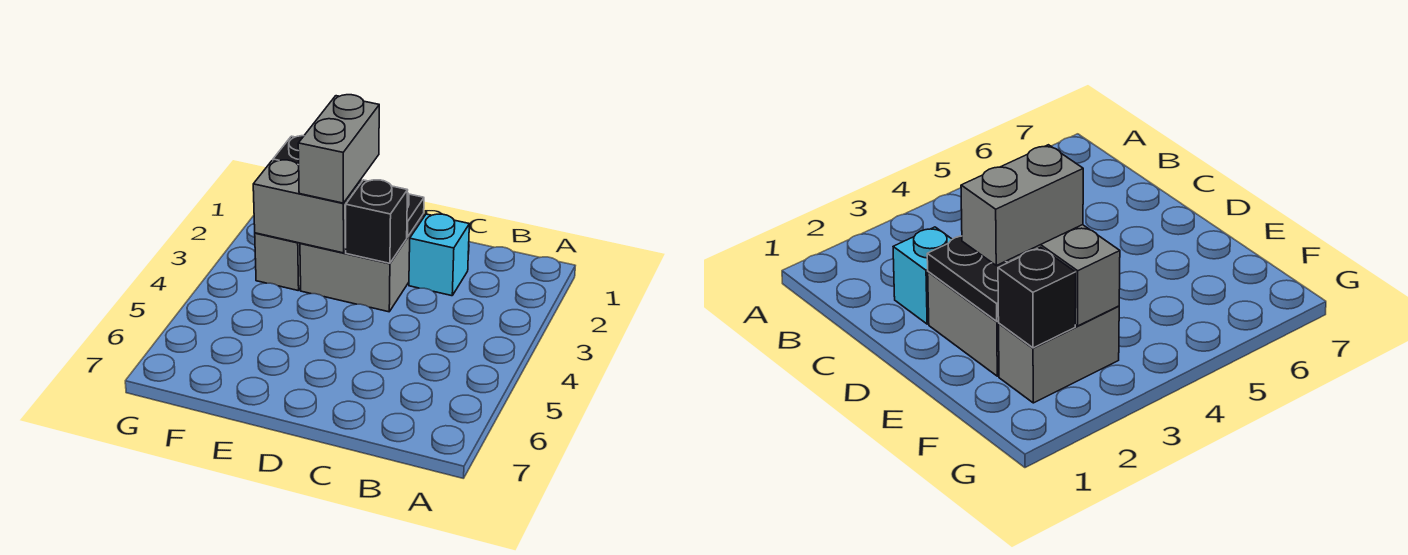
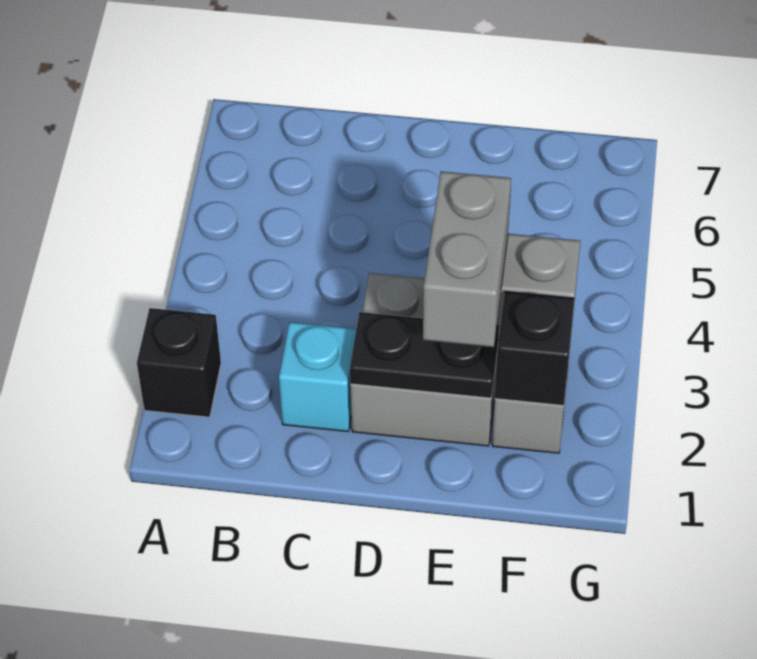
black 1x1 brick [346,180,408,263] -> black 1x1 brick moved to [137,308,221,417]

